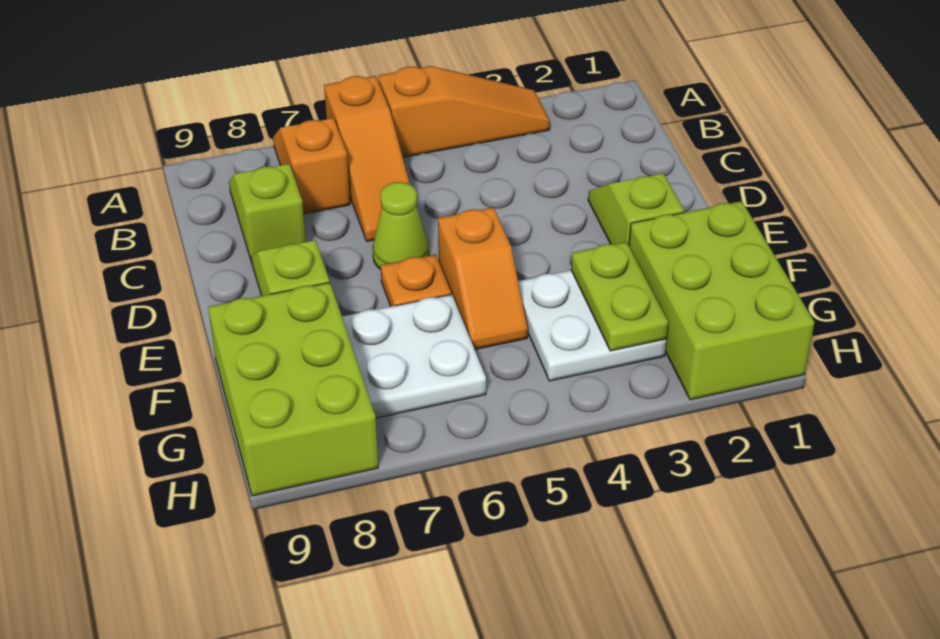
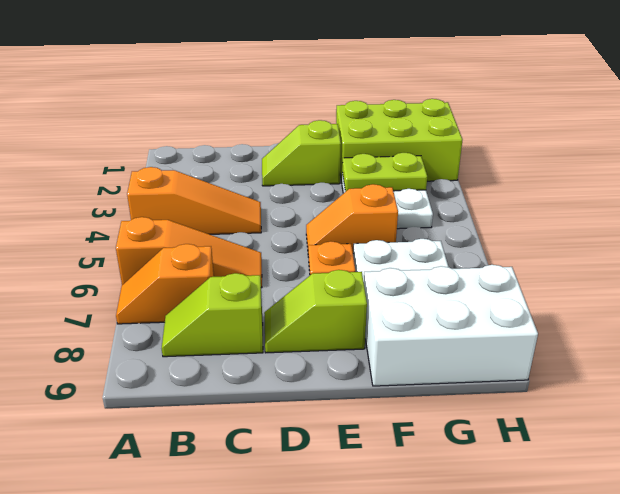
orange 1x3 slope [379,66,550,157] -> orange 1x3 slope turned to [127,167,261,234]
lime 1x1 cone [373,182,429,269] -> none
orange 1x2 slope [438,207,528,349] -> orange 1x2 slope turned to [306,184,398,257]
lime 2x3 brick [208,283,378,496] -> white 2x3 brick [364,265,538,386]

